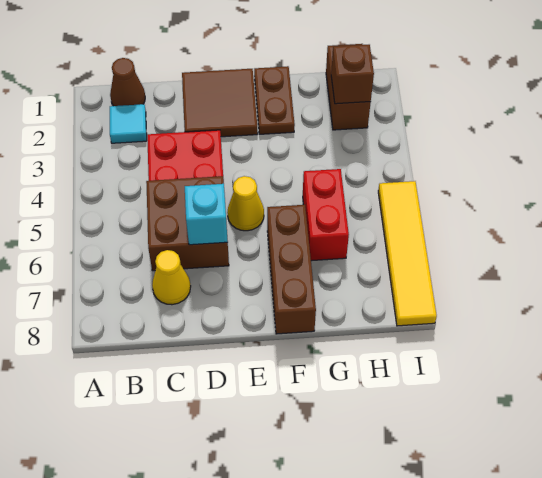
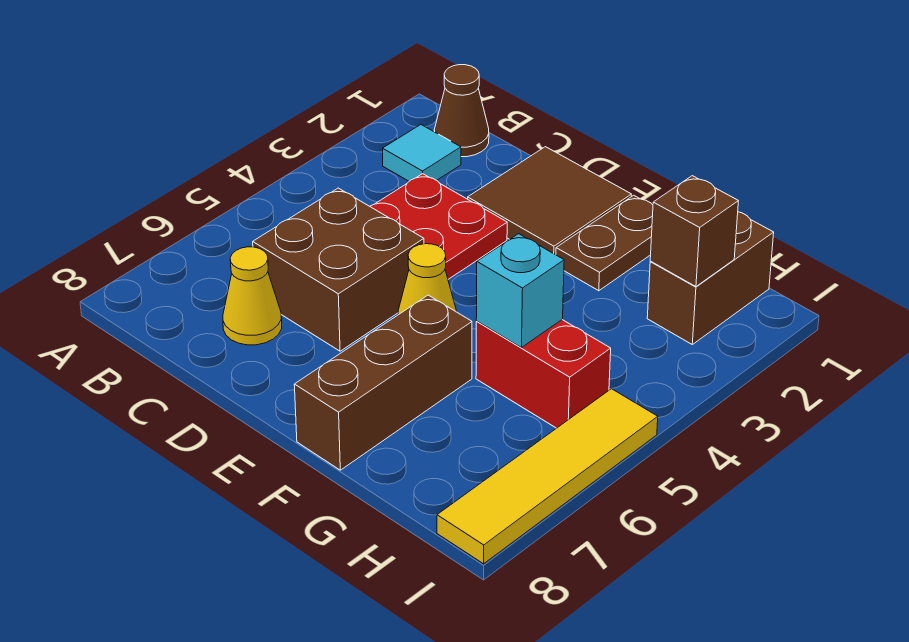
cyan 1x1 brick [185,184,228,245] -> cyan 1x1 brick moved to [476,234,564,348]
red 1x2 brick [303,169,349,261] -> red 1x2 brick turned to [476,320,611,428]

